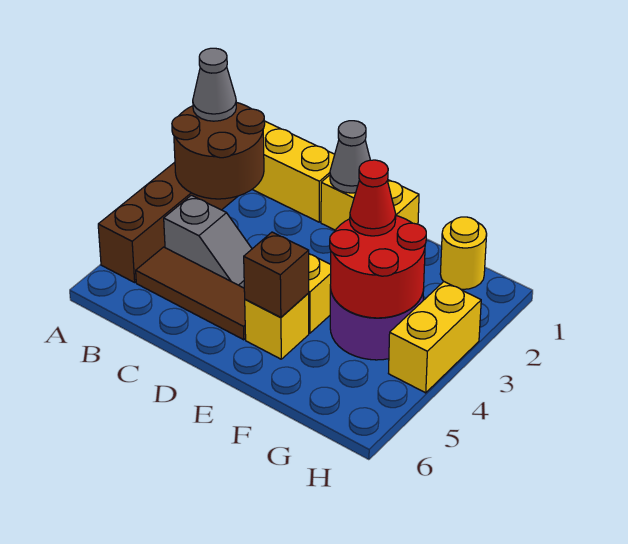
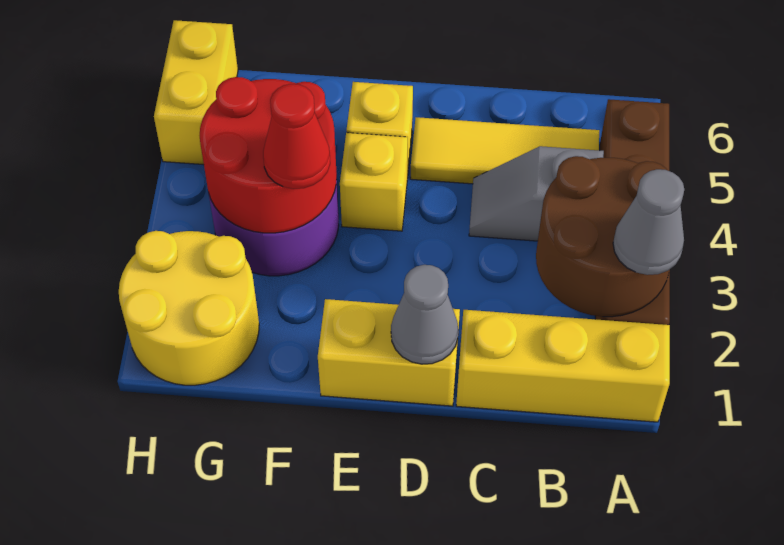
brown 1x3 tile [136,247,246,340] -> yellow 1x3 tile [410,117,599,184]
brown 1x1 brick [244,232,309,318] -> none
yellow 1x1 round brick [440,217,487,289] -> yellow 2x2 round brick [119,231,259,385]
yellow 1x2 brick [388,282,481,393] -> yellow 1x2 brick moved to [154,20,238,165]

